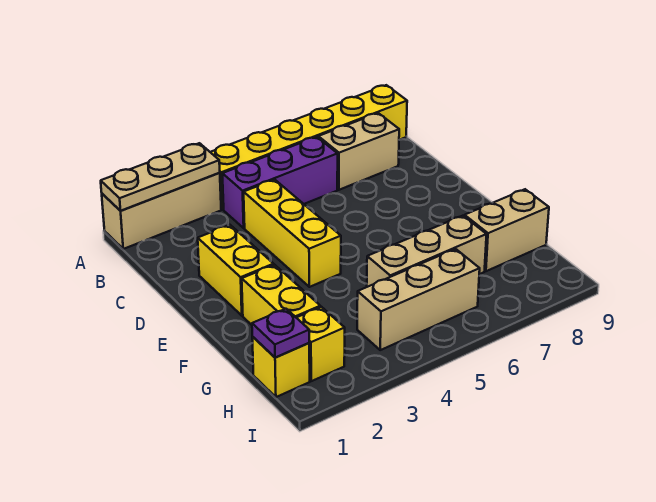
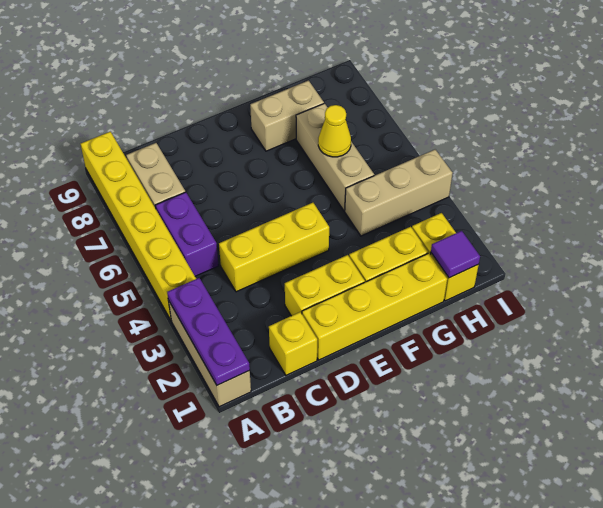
tan 1x3 plate [101,143,220,211] -> purple 1x3 plate [167,278,250,385]
purple 1x3 brick [222,137,338,228] -> purple 1x2 brick [155,192,219,276]
none -> yellow 1x1 brick [269,312,317,375]
none -> yellow 1x4 brick [302,253,447,360]
none -> yellow 1x1 cone [318,105,351,157]
tan 1x2 brick [464,189,549,271] -> tan 1x2 brick turned to [250,81,324,151]
purple 1x1 plate [252,309,309,358] -> purple 1x1 tile [431,231,480,278]
tan 1x3 brick [357,249,480,350] -> tan 1x3 brick turned to [345,150,452,236]

